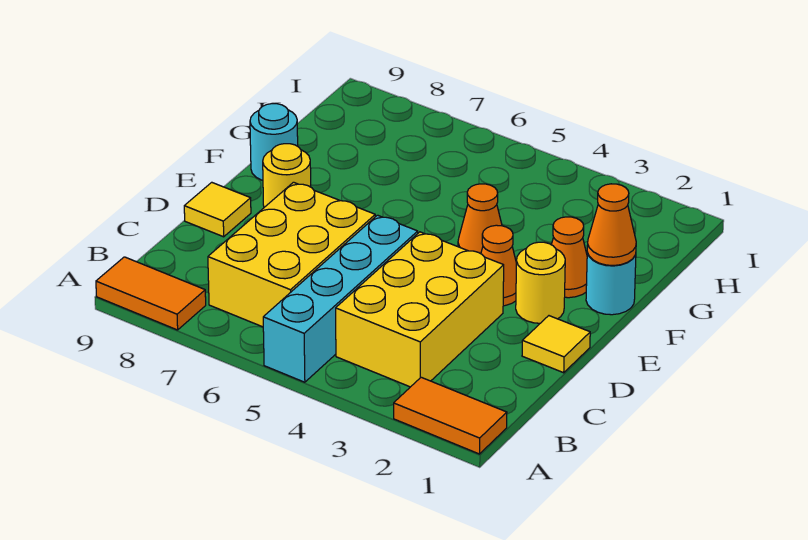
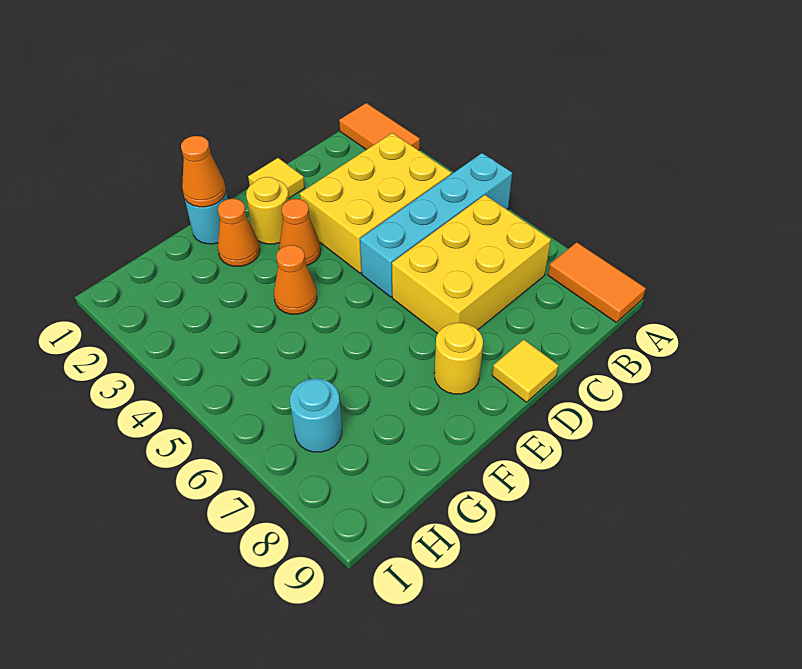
cyan 1x1 round brick [250,104,298,180] -> cyan 1x1 round brick moved to [290,379,342,452]

